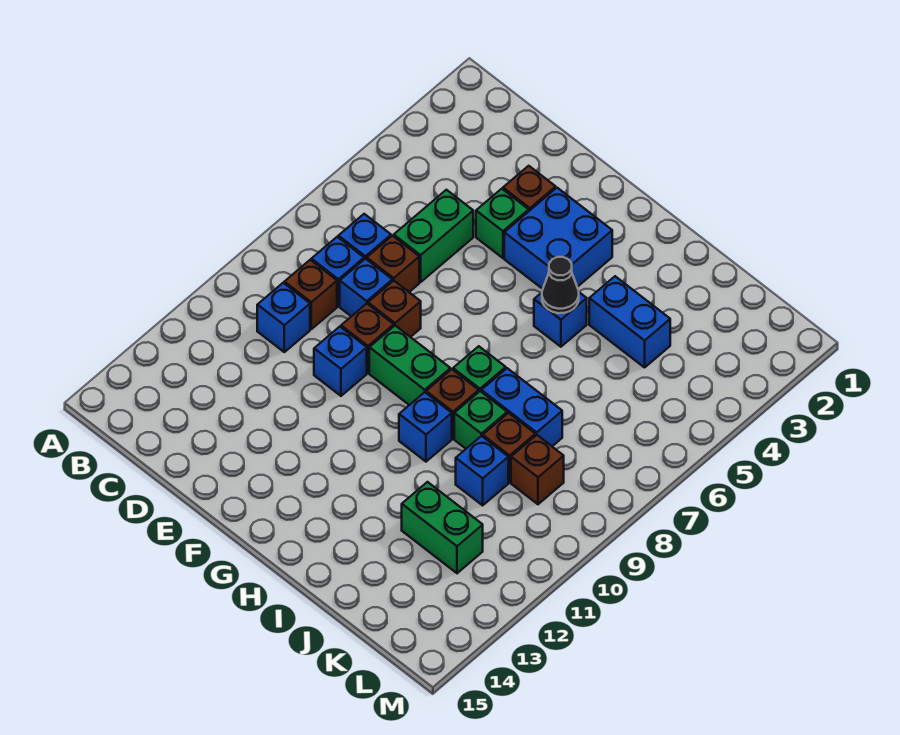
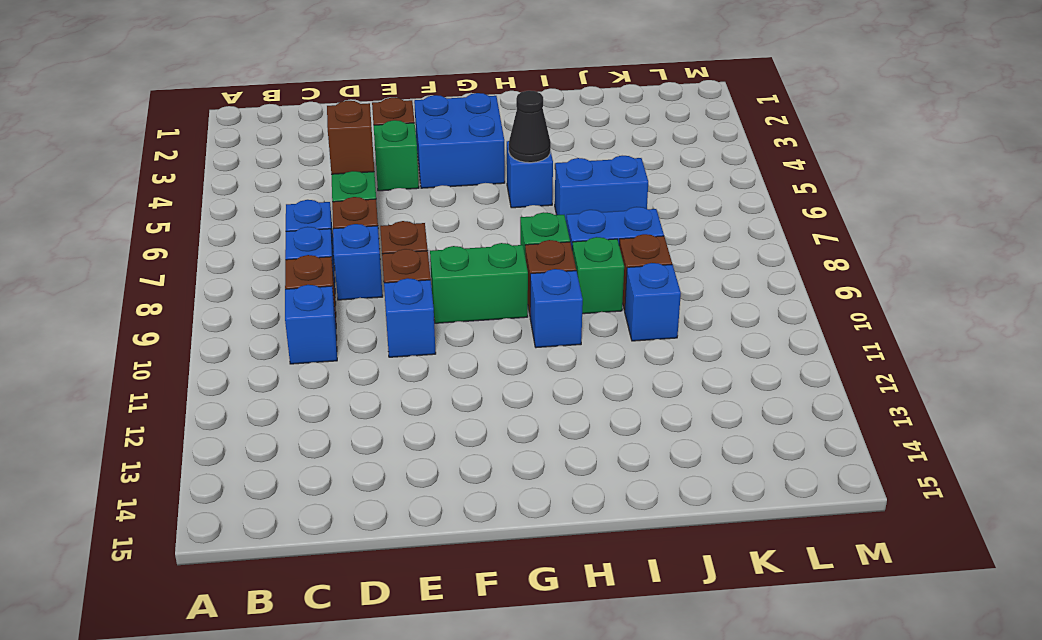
blue 1x2 brick [589,276,670,367] -> blue 1x2 brick moved to [555,156,648,220]
green 1x2 brick [402,482,483,573] -> none
brown 1x1 brick [511,435,564,504] -> brown 1x1 brick moved to [327,101,374,174]

